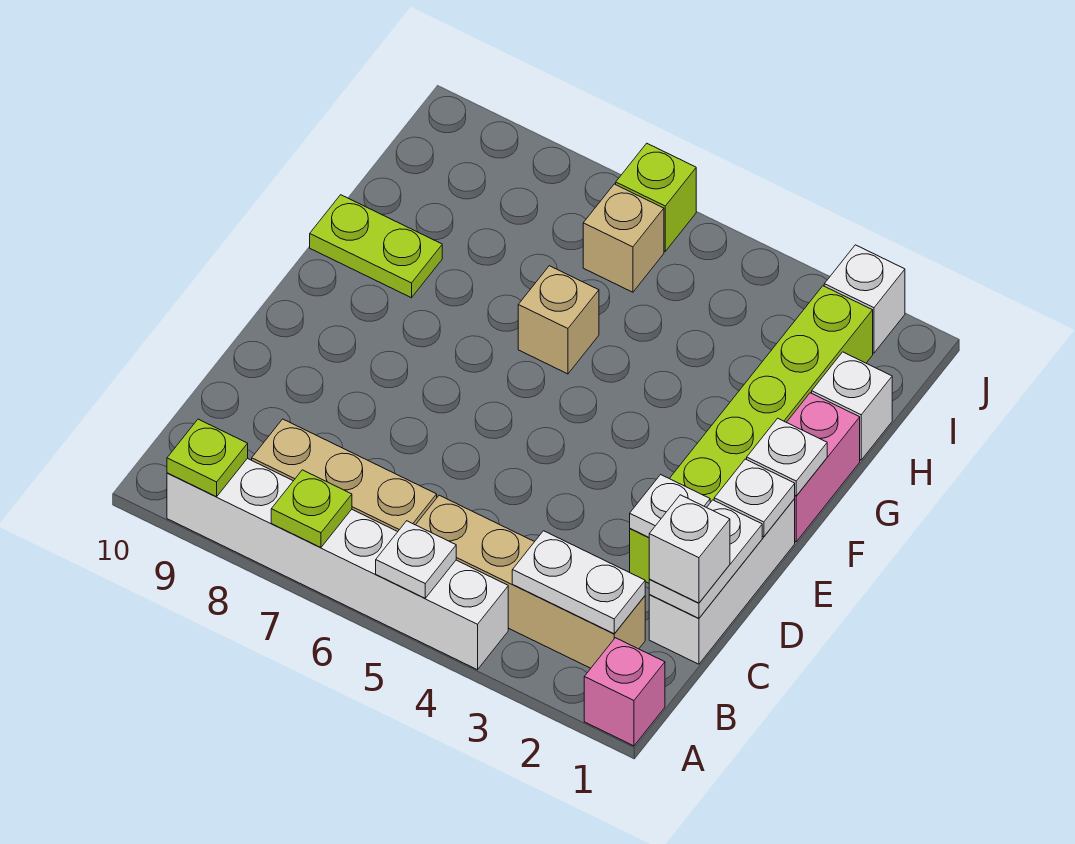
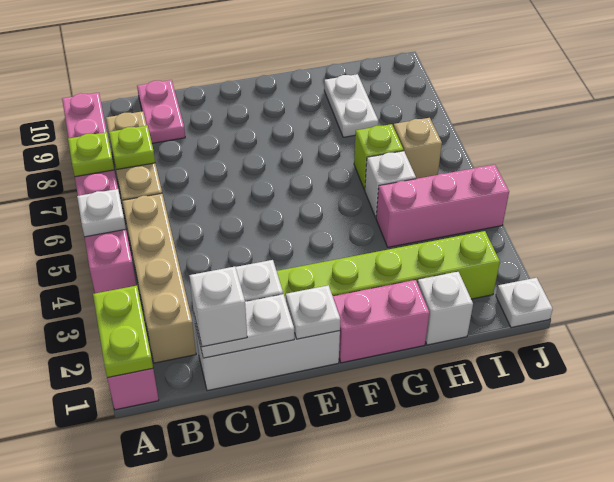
white 1x6 brick [167,458,508,670] -> pink 1x6 brick [62,93,136,293]
lime 1x1 plate [167,419,248,497] -> lime 1x1 plate moved to [109,126,155,170]
white 1x2 plate [512,531,645,634] -> white 1x2 plate moved to [324,74,378,137]
none -> pink 1x2 plate [137,80,185,143]
white 1x1 plate [747,418,827,496] -> white 1x1 plate moved to [496,278,553,328]
tan 1x1 brick [518,266,599,374] -> none
lime 1x2 plate [310,195,442,298] -> lime 1x2 plate moved to [93,286,153,378]
none -> pink 1x3 brick [376,165,509,247]
white 1x1 brick [824,245,905,353] -> white 1x1 brick moved to [365,151,416,217]
lime 1x1 brick [616,143,696,251] -> lime 1x1 brick moved to [354,124,403,190]

